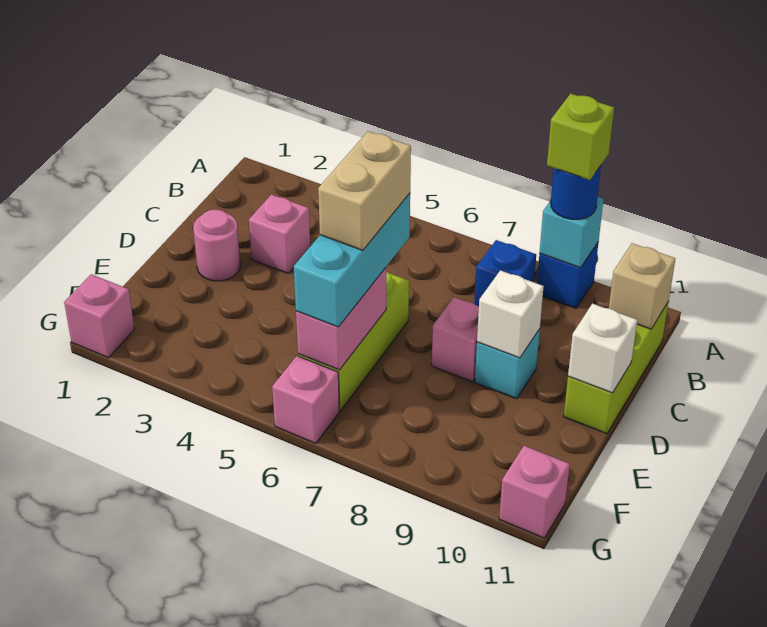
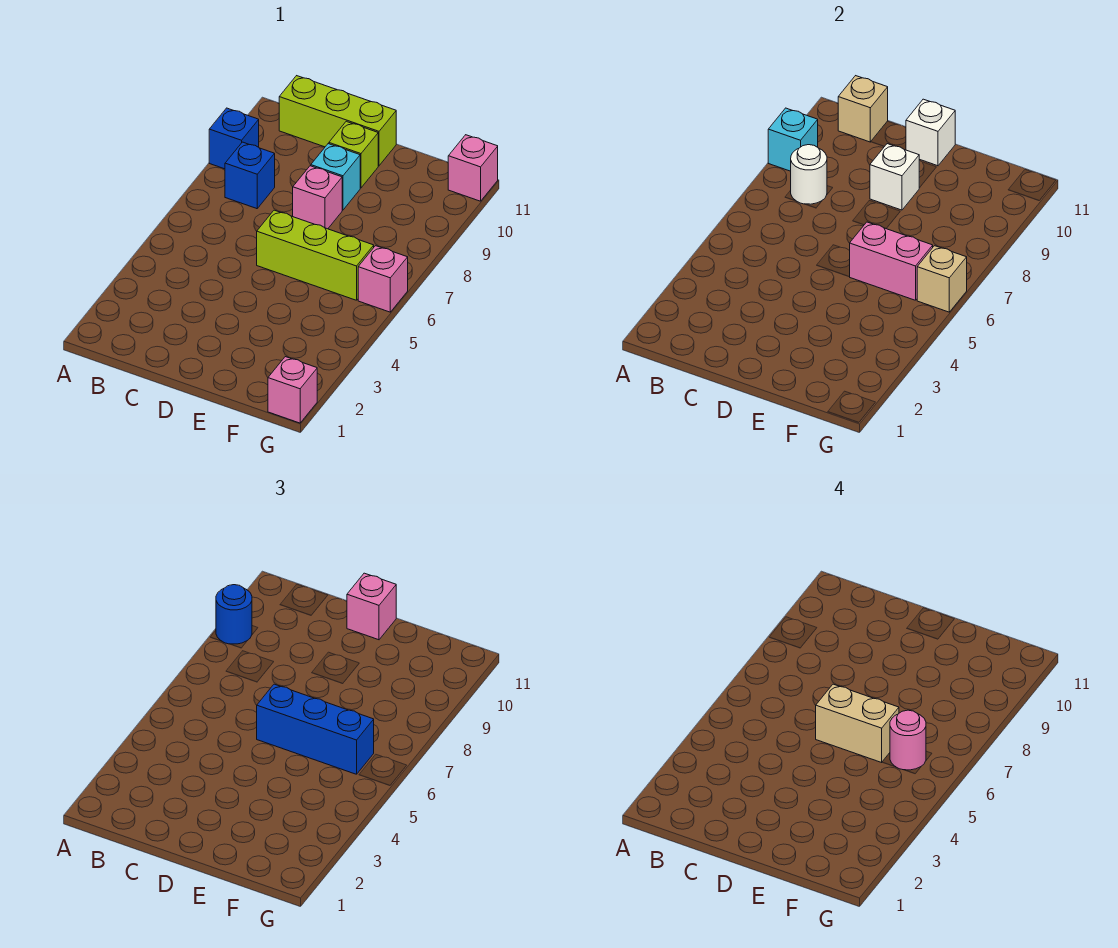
lime 1x1 brick [547,94,614,180] -> lime 1x1 brick moved to [329,121,378,188]
none -> white 1x1 round brick [791,145,827,204]
pink 1x1 brick [249,194,310,274] -> pink 1x1 brick moved to [347,573,396,640]
pink 1x1 round brick [193,210,240,281] -> pink 1x1 round brick moved to [890,710,926,770]
cyan 1x3 brick [294,193,410,327] -> blue 1x3 brick [257,684,374,774]
none -> tan 1x1 brick [917,246,967,312]

